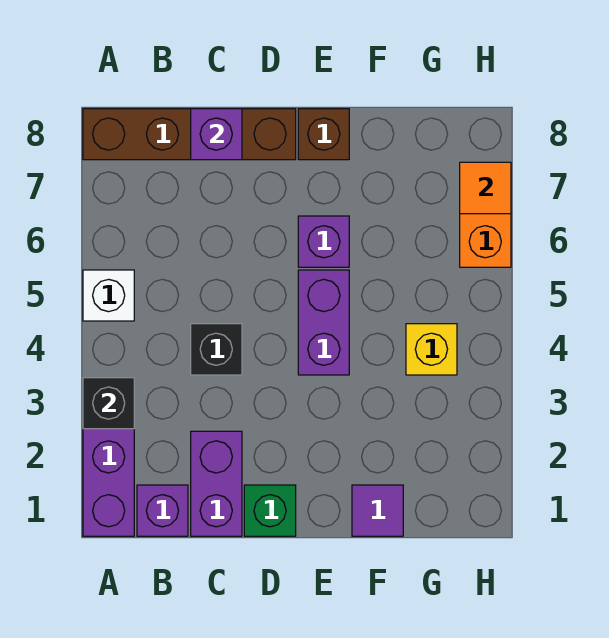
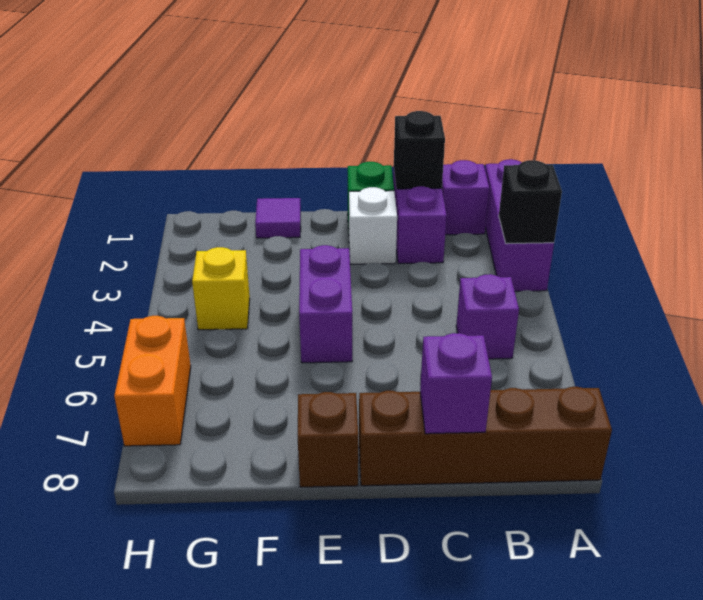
white 1x1 brick [83,270,134,321] -> white 1x1 brick moved to [349,187,397,264]
black 1x1 brick [191,324,242,375] -> black 1x1 brick moved to [394,111,445,189]
purple 1x1 brick [298,216,349,267] -> purple 1x1 brick moved to [456,274,519,359]
orange 1x1 tile [460,162,511,214] -> none

